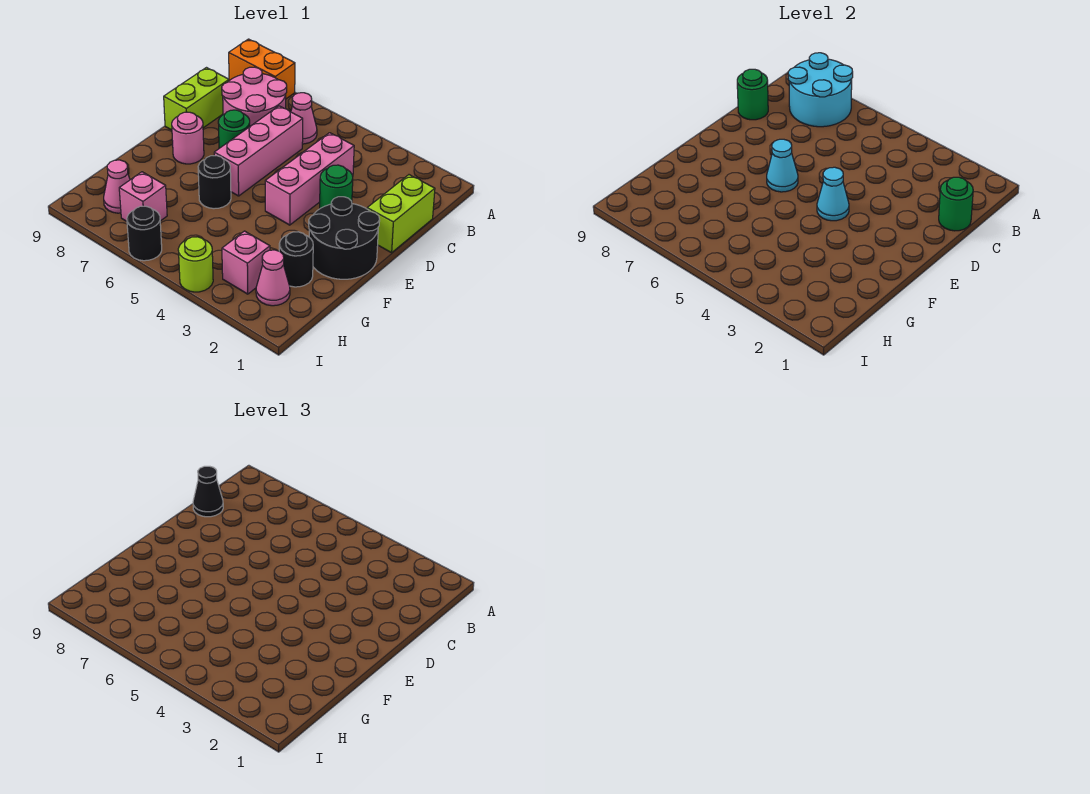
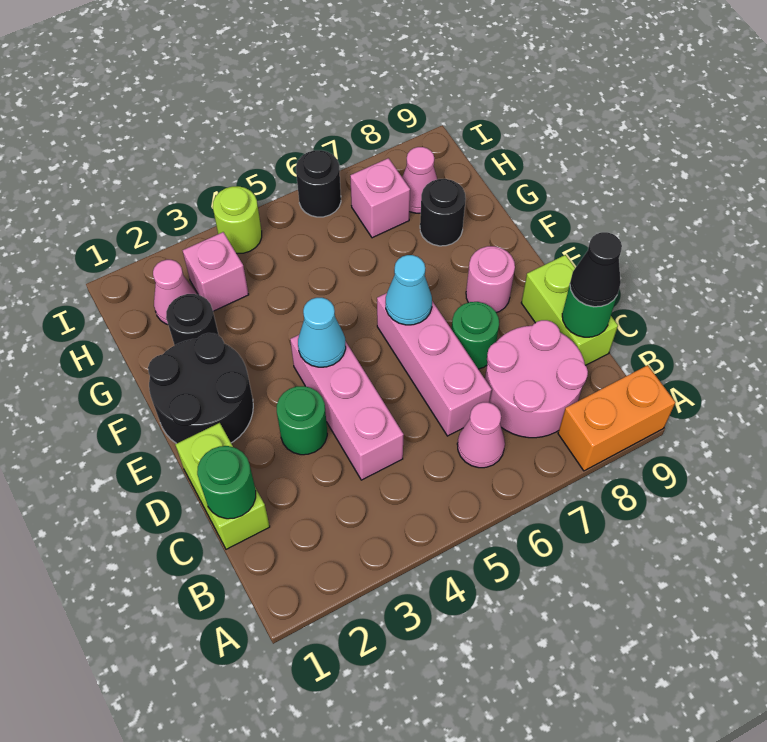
cyan 2x2 round brick [788,53,853,127] -> none
black 1x1 round brick [198,156,231,209] -> black 1x1 round brick moved to [420,179,466,246]

